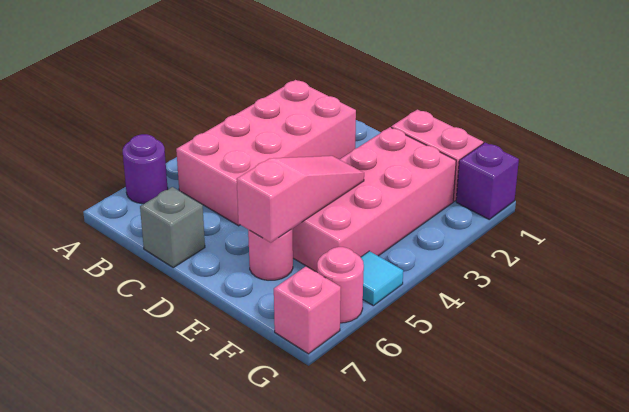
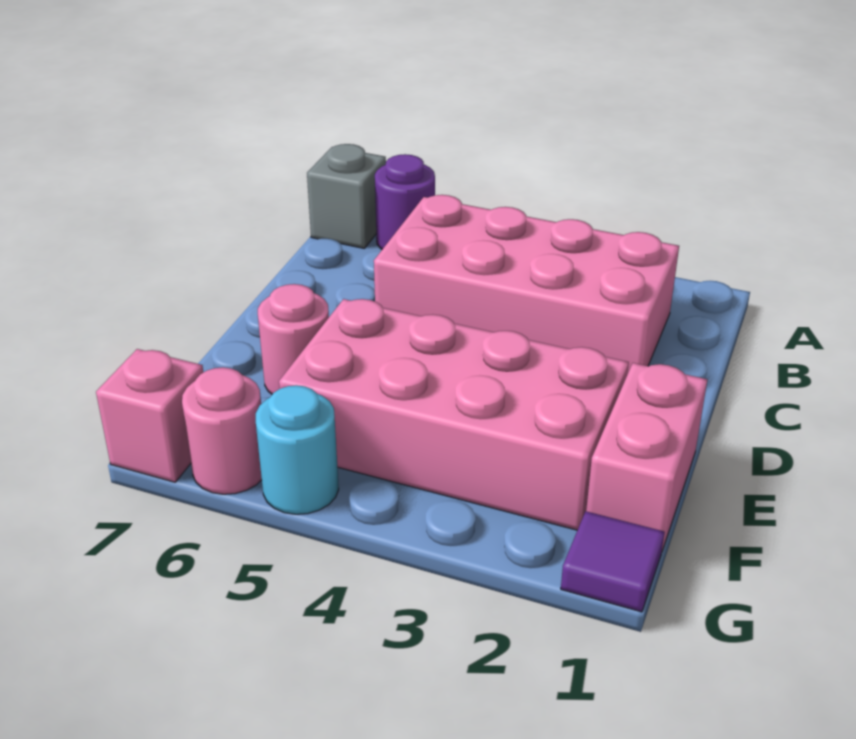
grey 1x1 brick [140,187,205,268] -> grey 1x1 brick moved to [307,144,386,248]
pink 1x3 slope [237,156,364,242] -> none
purple 1x1 brick [456,143,519,219] -> purple 1x1 tile [561,511,665,612]
cyan 1x1 tile [361,251,403,306] -> cyan 1x1 round brick [256,385,339,514]

